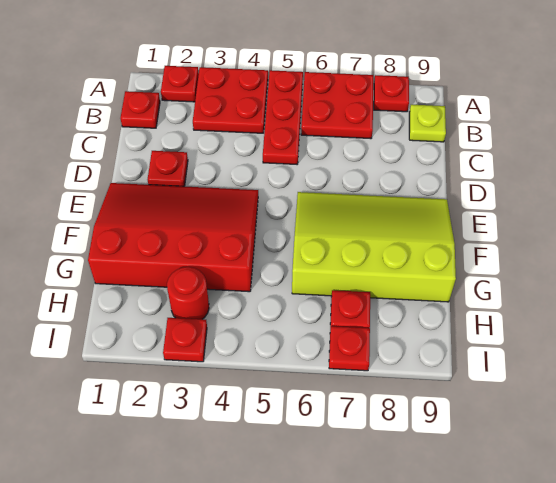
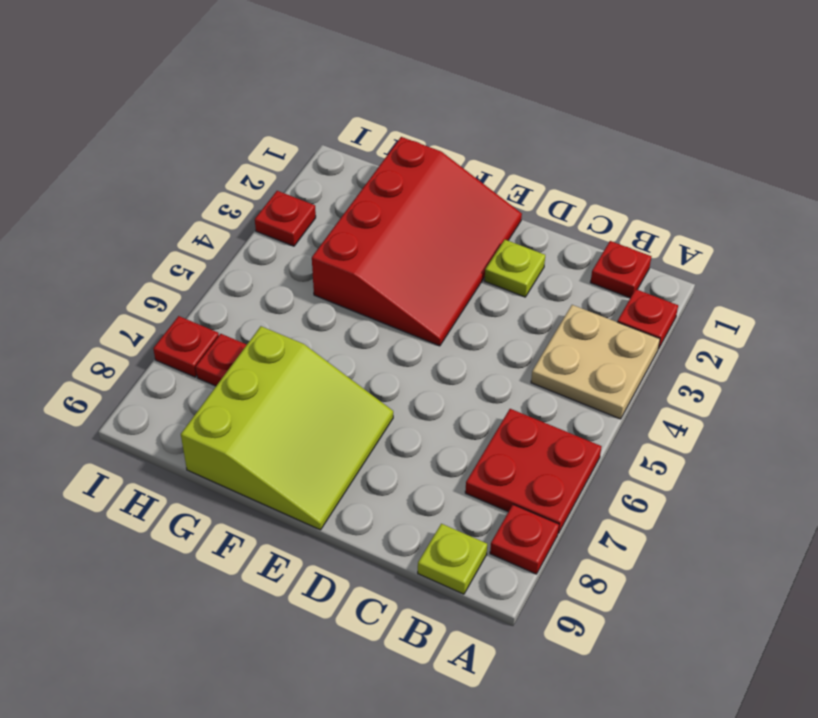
red 2x2 plate [193,67,268,133] -> tan 2x2 plate [531,305,660,419]
red 1x3 plate [263,70,303,164] -> none
red 1x1 plate [148,151,188,186] -> lime 1x1 plate [484,240,545,297]
lime 3x4 slope [292,192,456,302] -> lime 3x3 slope [181,326,393,530]
red 1x1 round brick [167,267,209,319] -> none

